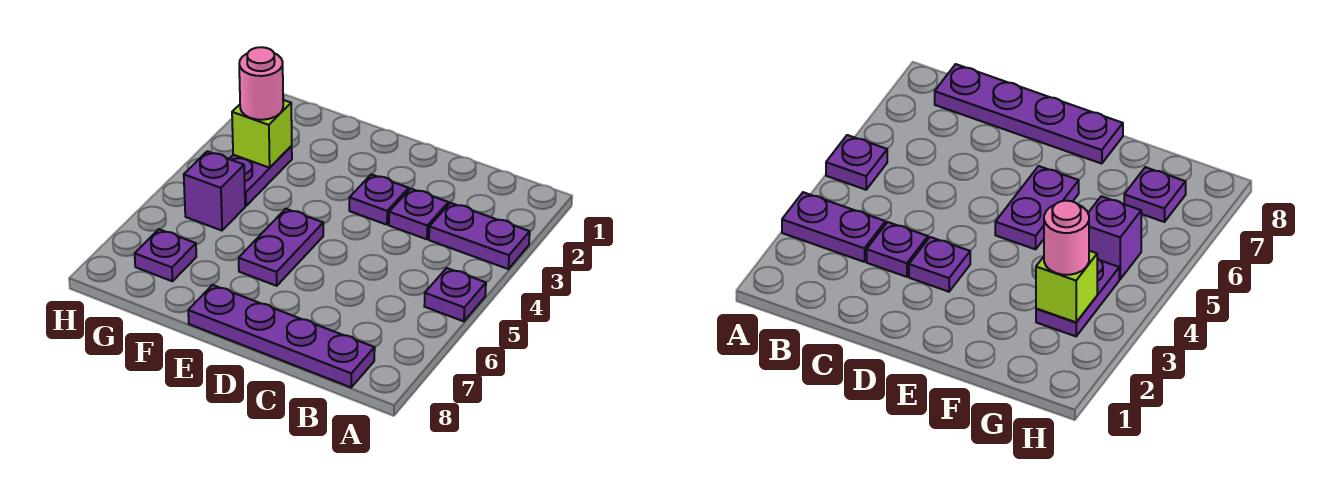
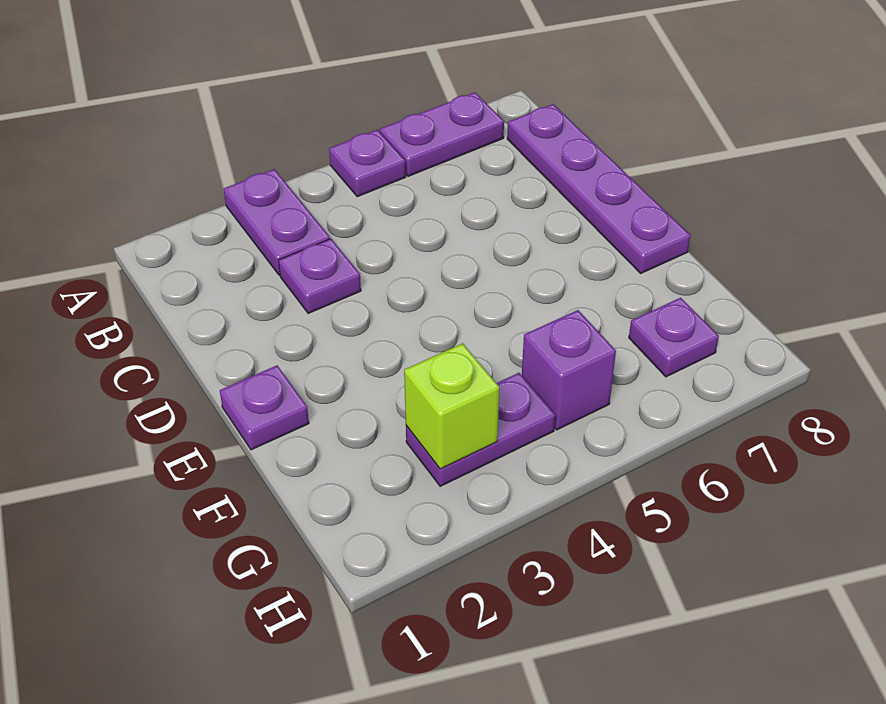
purple 1x1 plate [349,174,409,225] -> purple 1x1 plate moved to [220,366,309,450]
purple 1x2 plate [239,209,323,286] -> purple 1x2 plate moved to [380,92,504,176]
pink 1x1 round brick [239,47,283,120] -> none

